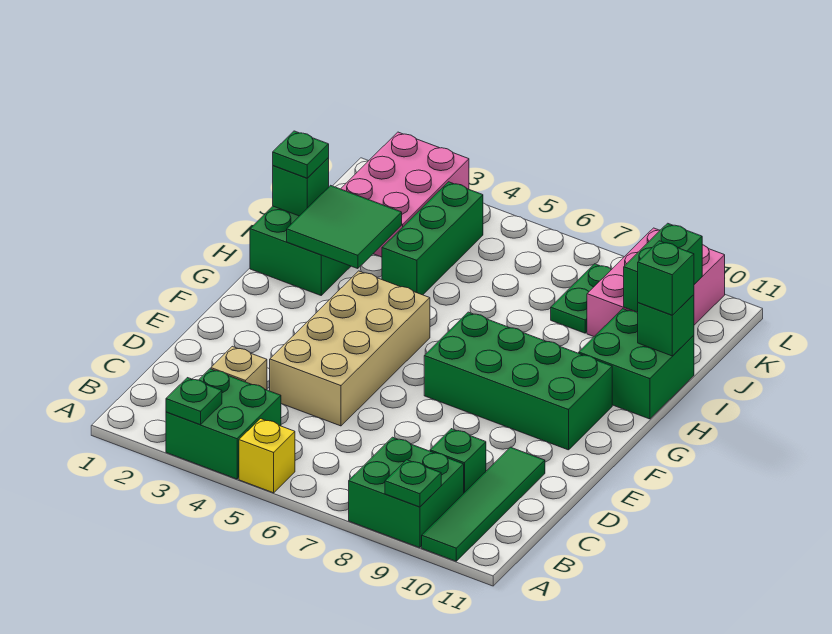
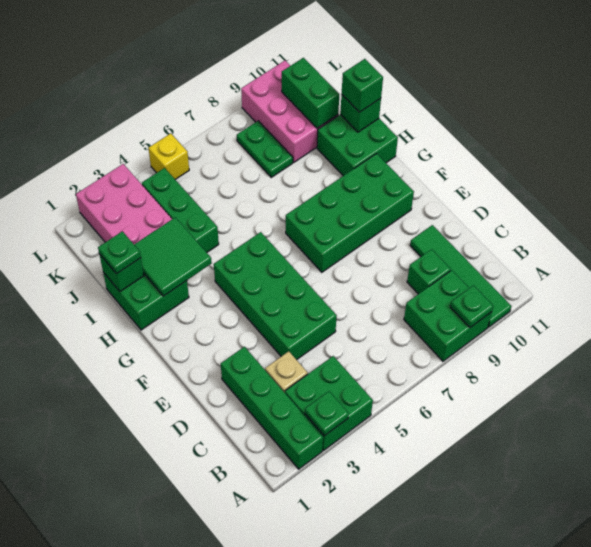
none -> green 1x4 brick [221,347,323,469]
yellow 1x1 brick [239,419,295,493] -> yellow 1x1 brick moved to [148,133,189,179]
tan 2x4 brick [270,271,430,426] -> green 2x4 brick [214,232,337,360]

